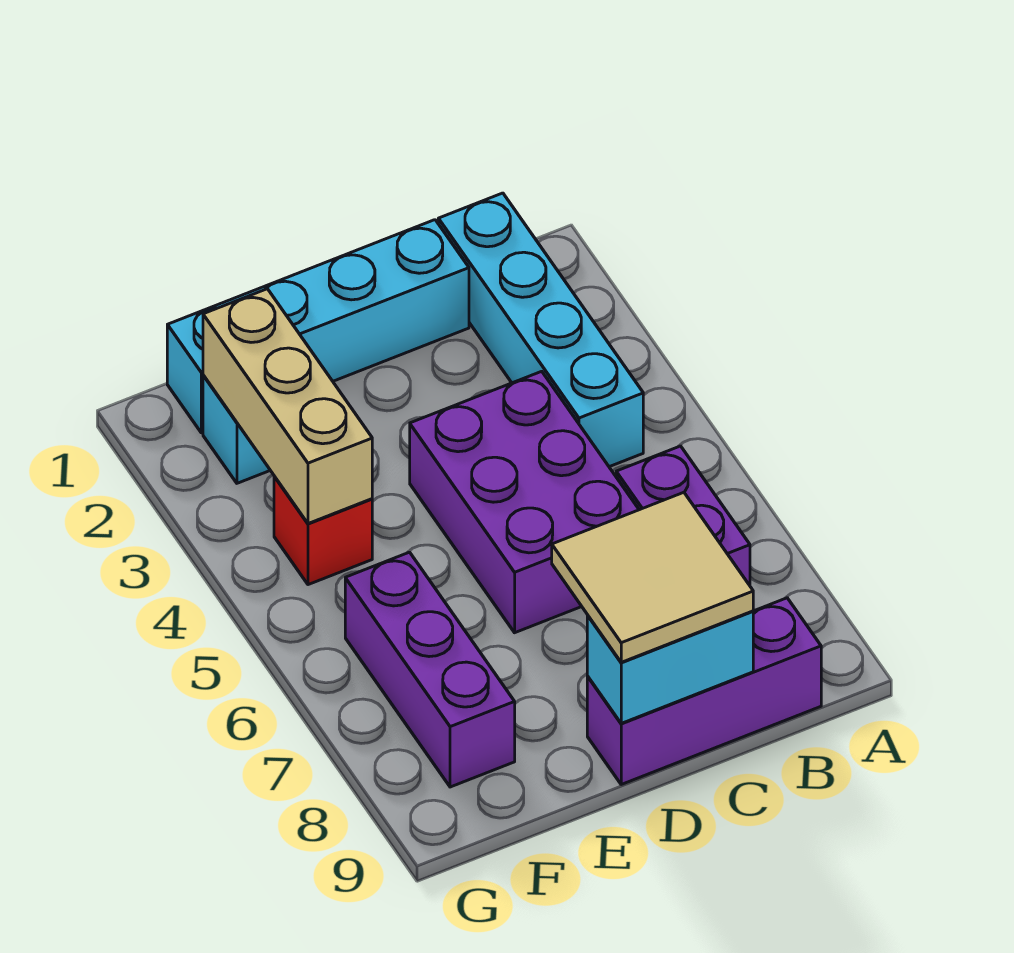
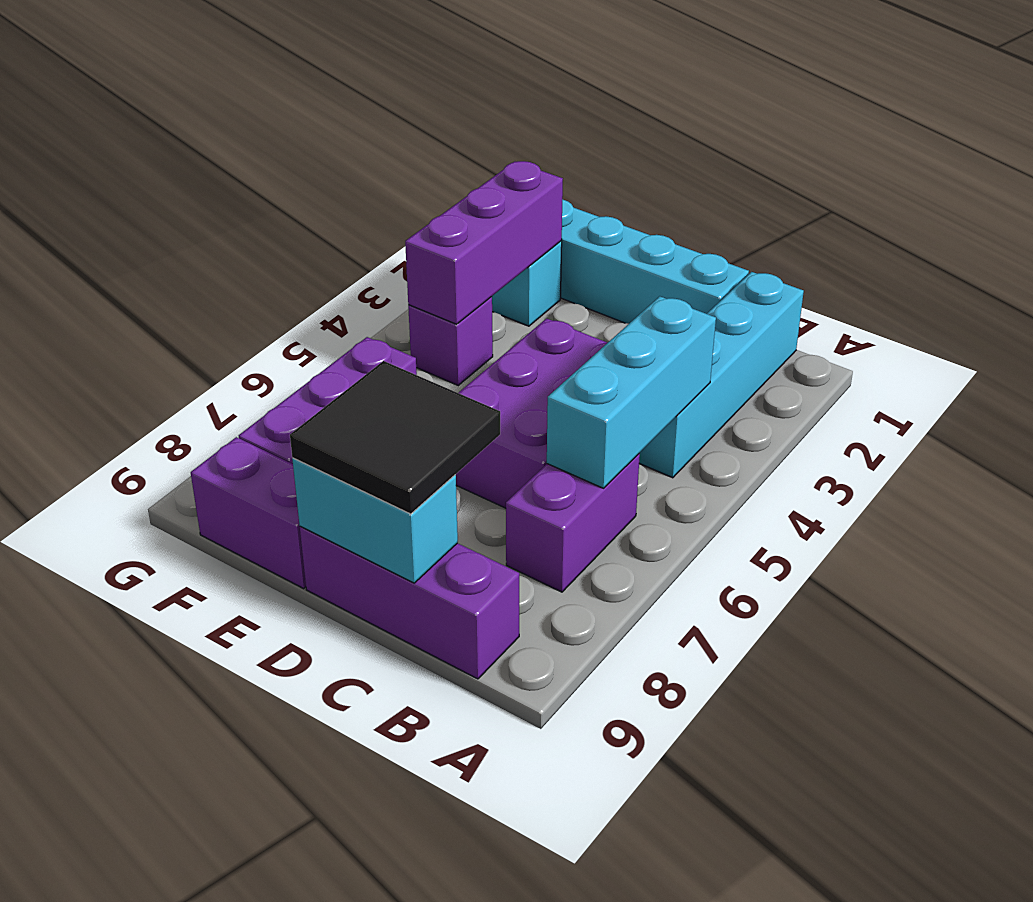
none -> cyan 1x3 brick [547,296,716,488]
tan 2x2 tile [552,492,753,662] -> black 2x2 tile [290,361,500,514]
none -> purple 1x2 brick [191,437,306,588]
tan 1x3 brick [203,289,372,524] -> purple 1x3 brick [405,161,563,324]
red 1x1 brick [274,476,372,585] -> purple 1x1 brick [408,297,493,385]

